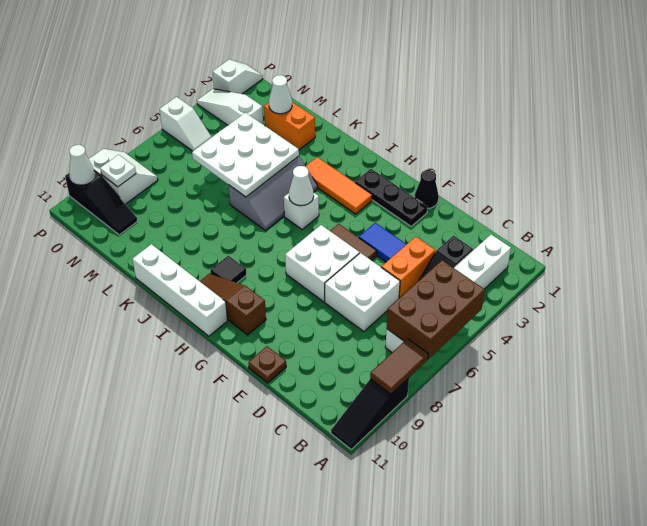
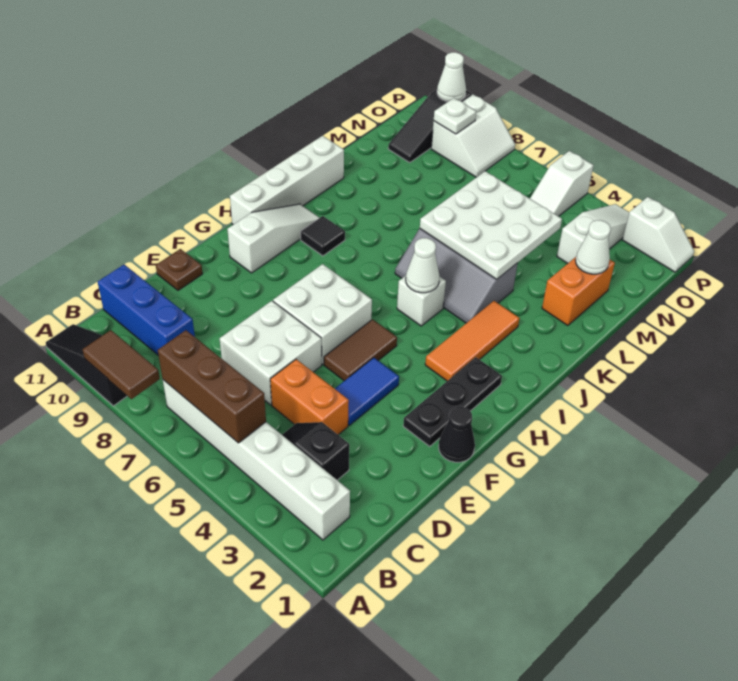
brown 2x3 brick [387,260,485,359] -> brown 1x3 brick [158,330,266,443]
none -> blue 1x3 brick [98,265,195,355]
brown 1x3 slope [200,273,266,335] -> white 1x3 slope [227,204,319,273]

